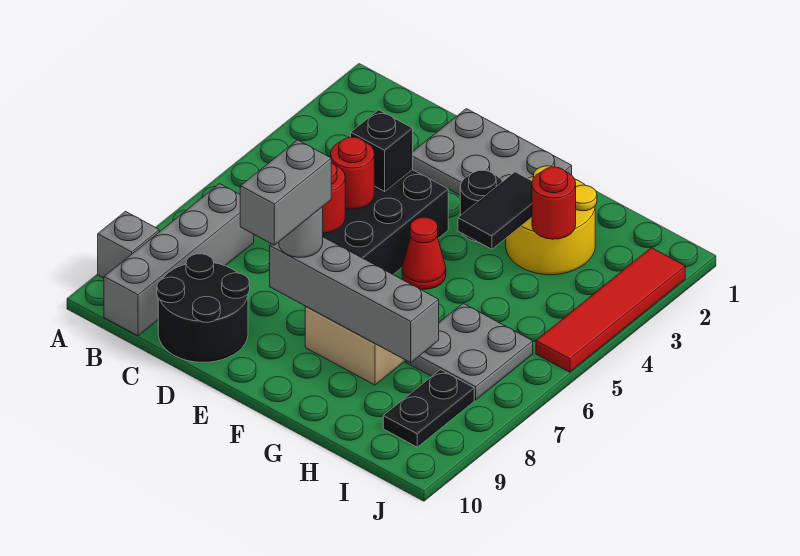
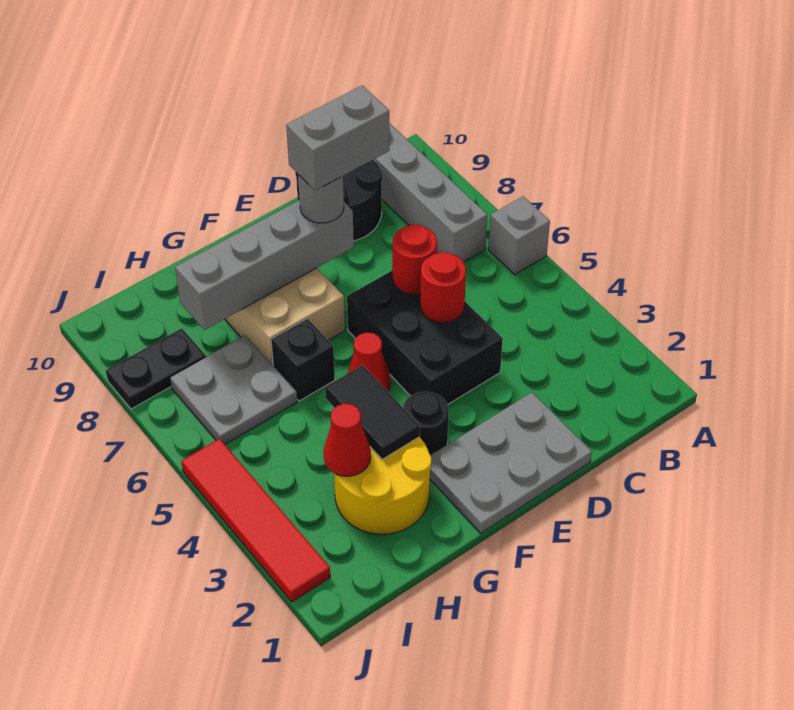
grey 1x1 brick [98,212,159,278] -> grey 1x1 brick moved to [488,196,550,274]
black 1x1 brick [351,110,413,191] -> black 1x1 brick moved to [271,319,335,401]
grey 1x2 brick [240,140,331,245] -> grey 1x2 brick turned to [286,86,389,191]
red 1x1 round brick [532,167,576,239] -> red 1x1 cone [323,404,371,476]
black 1x2 plate [383,370,474,447] -> black 1x2 plate turned to [106,328,206,409]

